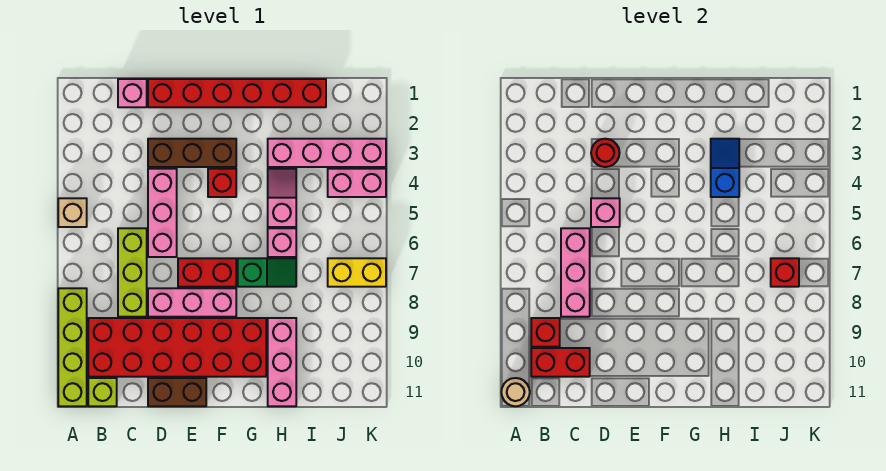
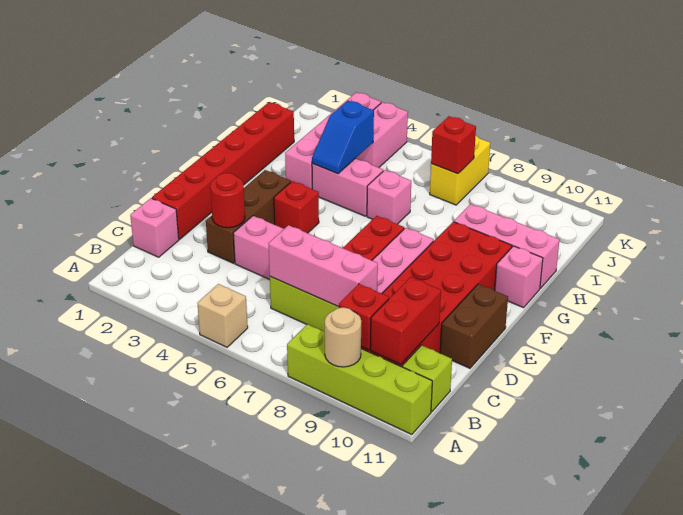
tan 1x1 round brick [501,378,530,406] -> tan 1x1 round brick moved to [325,307,361,367]
pink 1x1 brick [591,198,620,227] -> pink 1x1 brick moved to [495,246,543,308]
green 1x2 slope [238,258,296,287] -> none
blue 1x2 slope [711,139,739,197] -> blue 1x2 slope turned to [312,101,374,174]
pink 1x2 slope [268,169,296,227] -> pink 1x2 brick [312,158,383,216]

